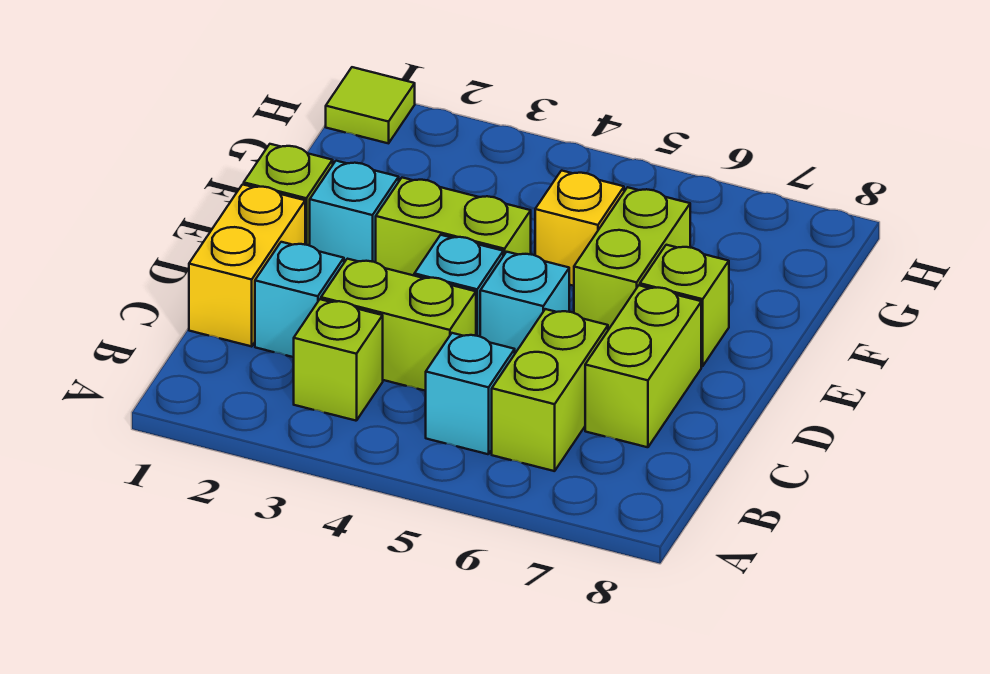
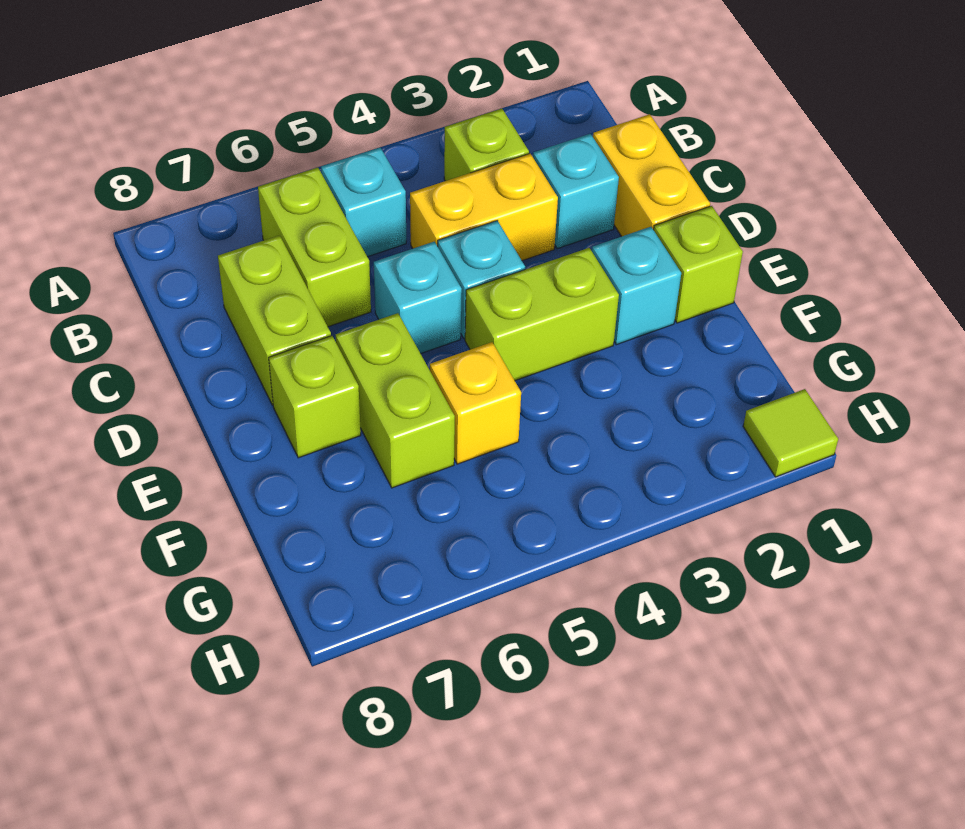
lime 1x2 brick [321,259,476,391] -> yellow 1x2 brick [410,154,558,261]

